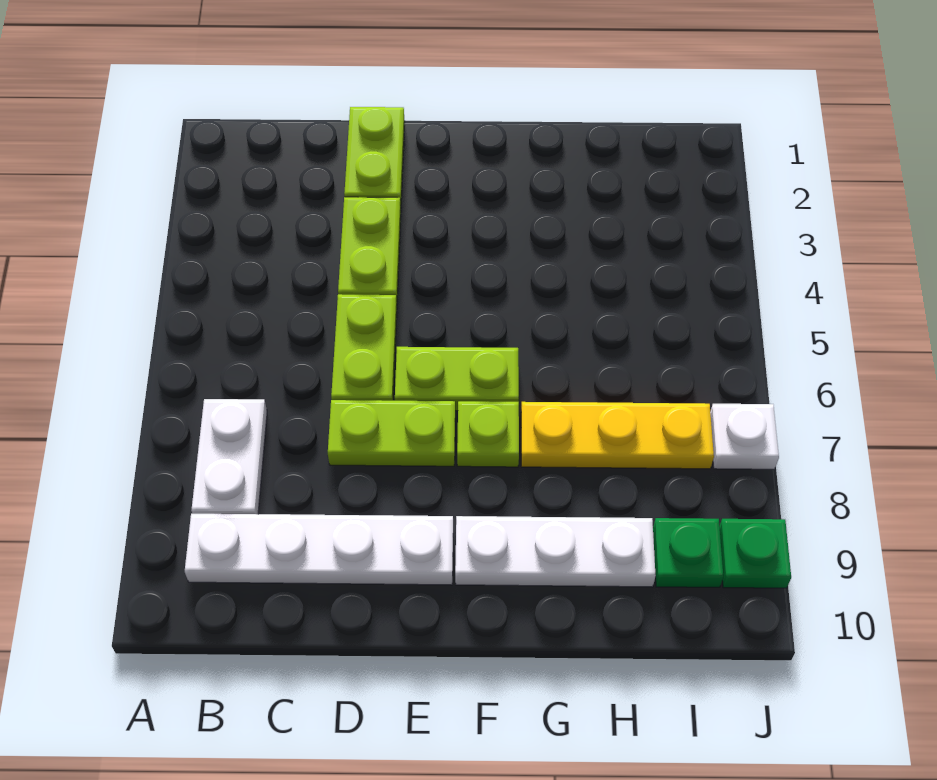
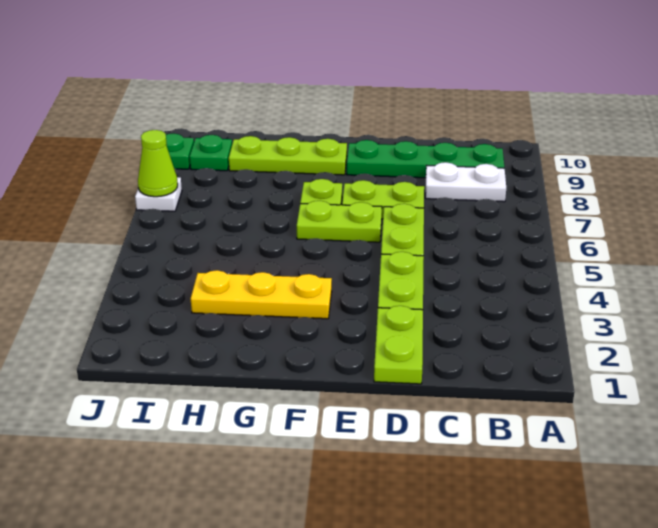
white 1x2 plate [191,399,267,514] -> white 1x2 plate turned to [425,162,506,202]
white 1x4 plate [185,514,453,585] -> green 1x4 plate [347,140,504,178]
white 1x3 plate [455,516,656,587] -> lime 1x3 plate [229,136,347,175]
yellow 1x3 plate [521,402,714,469] -> yellow 1x3 plate moved to [191,270,332,319]
none -> lime 1x1 cone [138,130,178,197]

